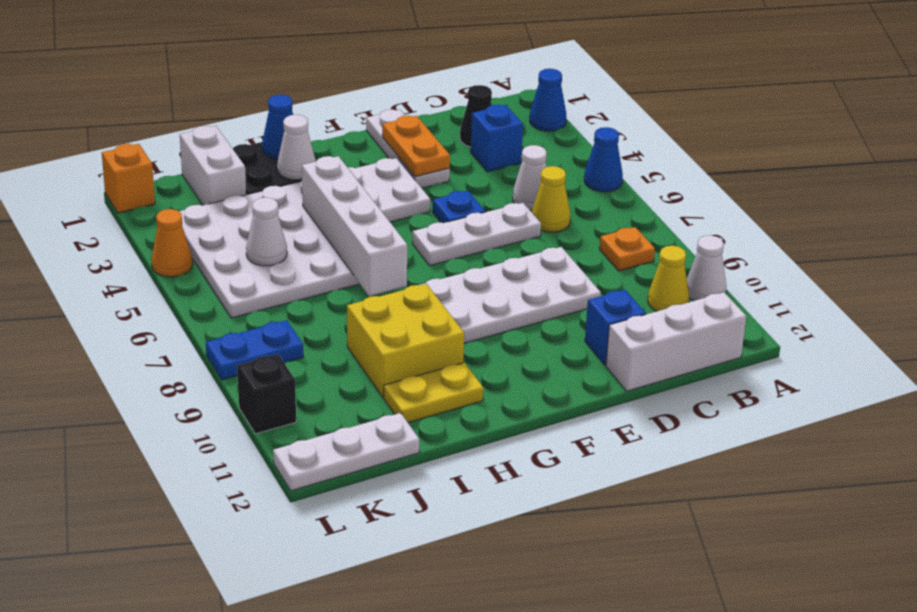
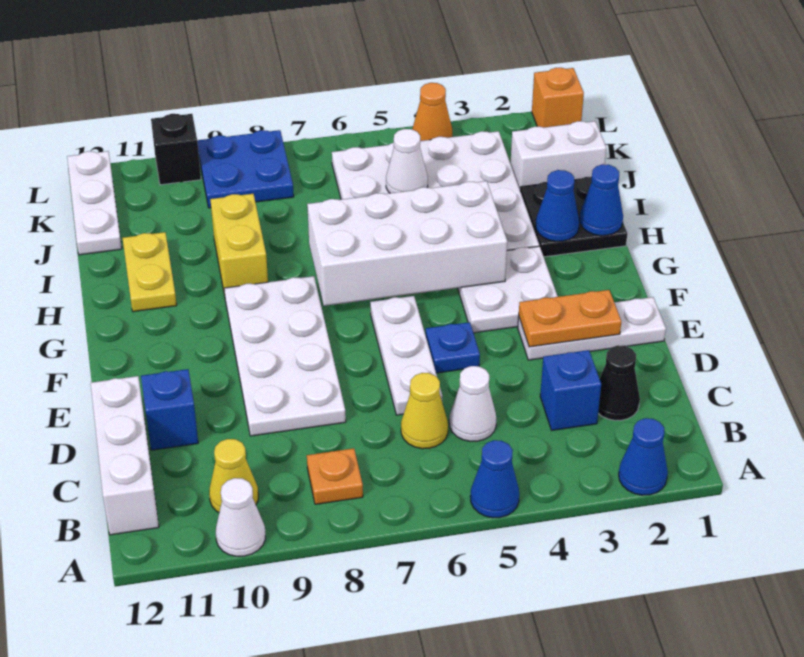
white 1x1 cone [277,115,316,180] -> blue 1x1 cone [536,170,579,241]
white 1x4 brick [302,156,407,296] -> white 2x4 brick [307,181,507,306]
yellow 2x2 brick [347,284,464,397] -> yellow 1x2 brick [210,194,268,295]
blue 1x2 plate [206,320,303,380] -> blue 2x2 plate [197,130,294,208]

